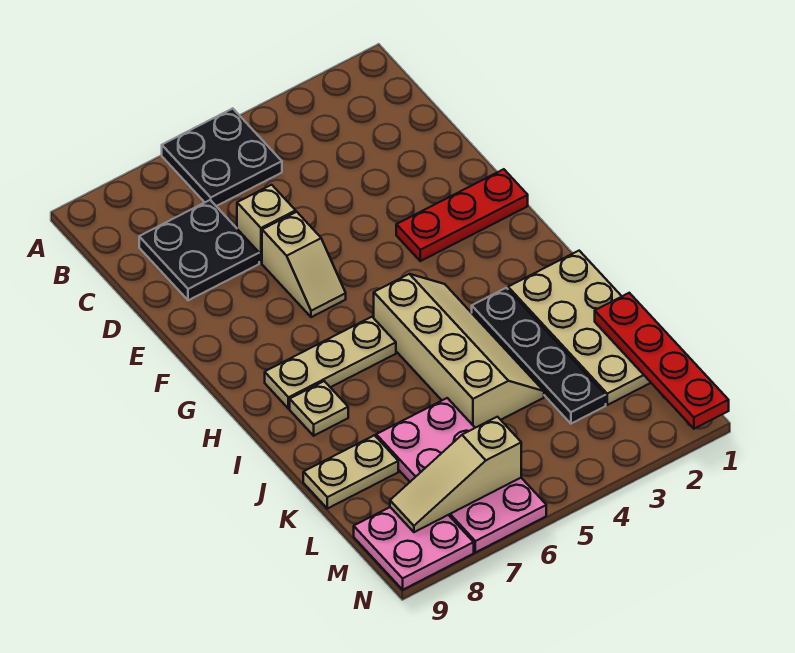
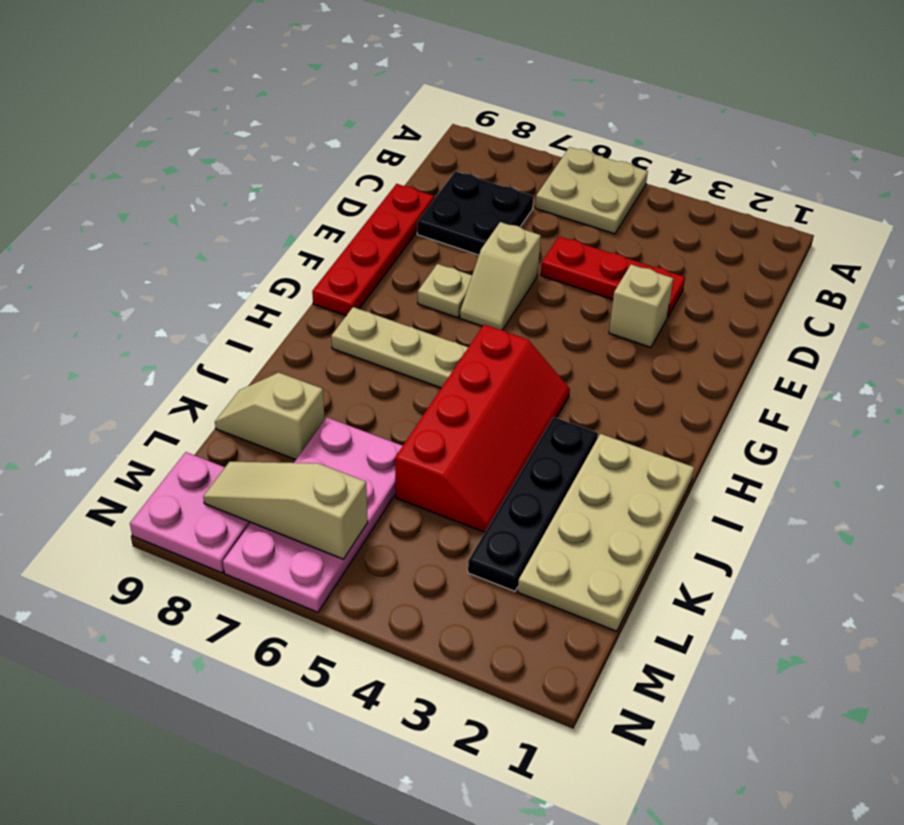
black 2x2 plate [162,108,282,206] -> tan 2x2 plate [535,147,648,234]
tan 1x1 brick [237,185,296,263] -> tan 1x1 brick moved to [609,264,673,347]
red 1x3 plate [396,169,528,261] -> red 1x3 plate moved to [541,236,685,318]
tan 2x4 slope [374,274,544,428] -> red 2x4 slope [395,325,570,532]
tan 1x1 plate [290,381,348,436] -> tan 1x1 plate moved to [418,264,472,318]
red 1x4 plate [595,293,729,429] -> red 1x4 plate moved to [312,184,434,316]
tan 1x2 plate [303,435,398,509] -> tan 1x2 slope [215,373,325,460]

